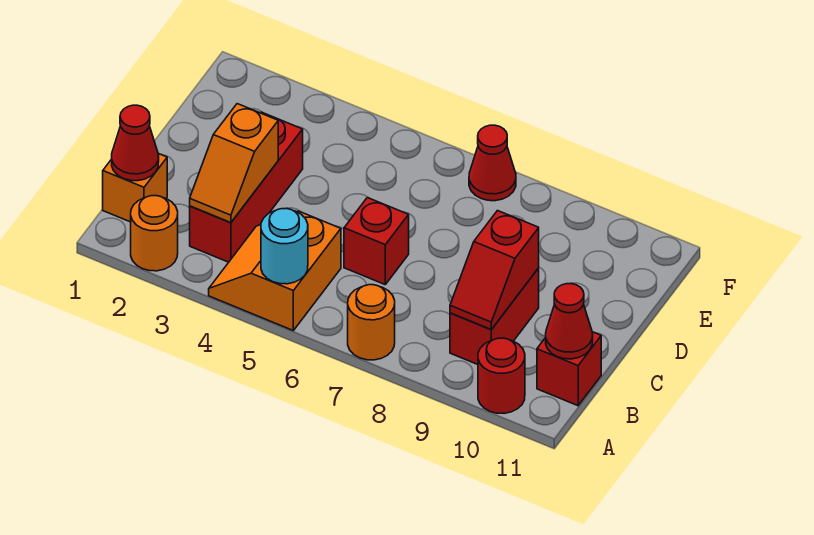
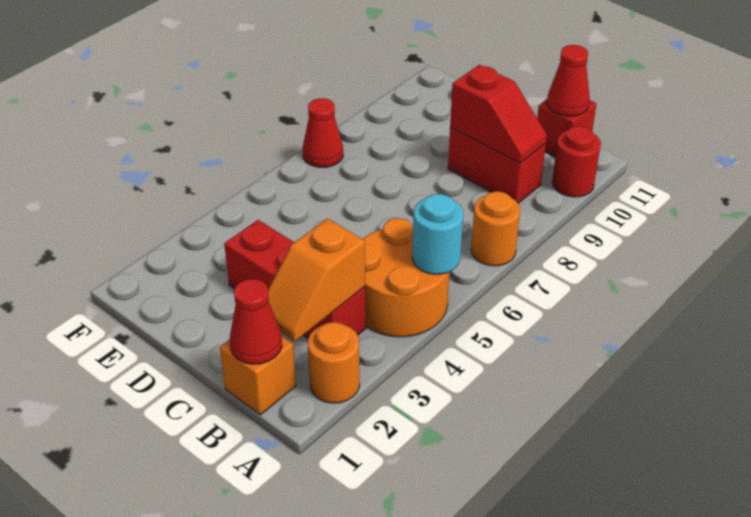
orange 2x2 slope [209,211,341,330] -> orange 2x2 round brick [363,218,449,337]
orange 1x2 slope [190,104,278,223] -> orange 1x2 slope turned to [268,218,365,341]
red 1x1 brick [344,198,409,284] -> none

